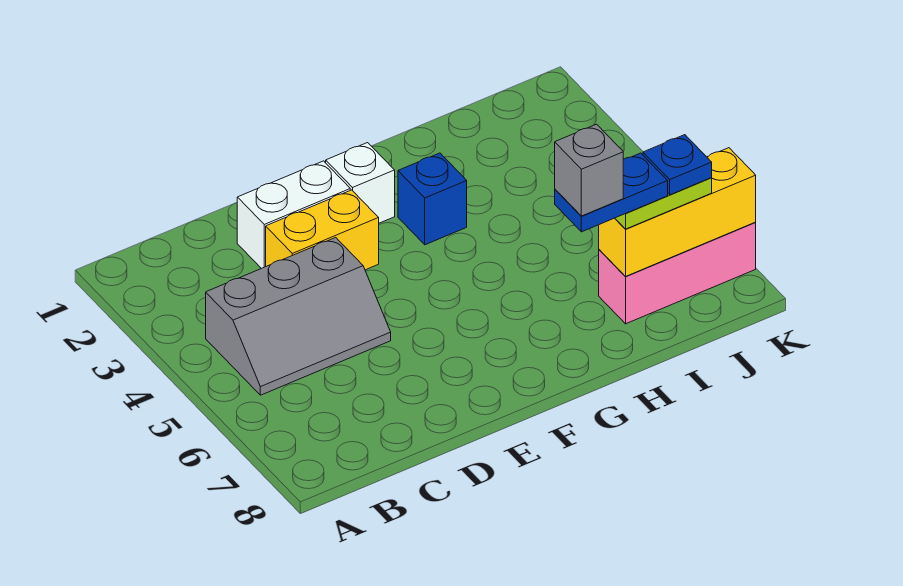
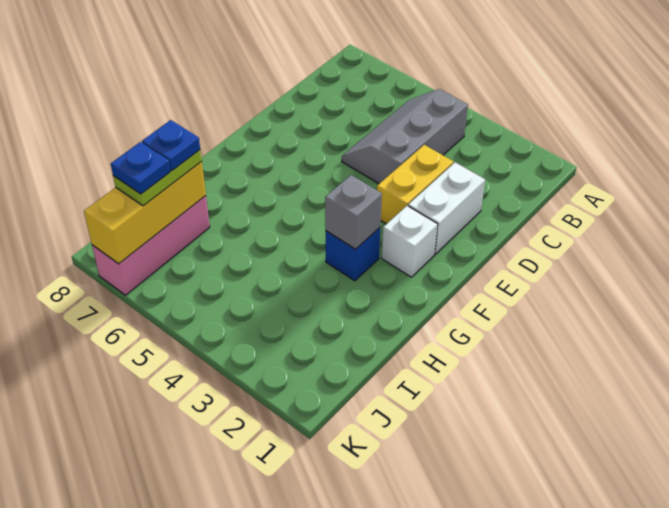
blue 1x2 plate [555,153,668,232] -> blue 1x1 plate [142,120,200,171]
grey 1x1 brick [555,124,623,216] -> grey 1x1 brick moved to [325,175,382,249]

